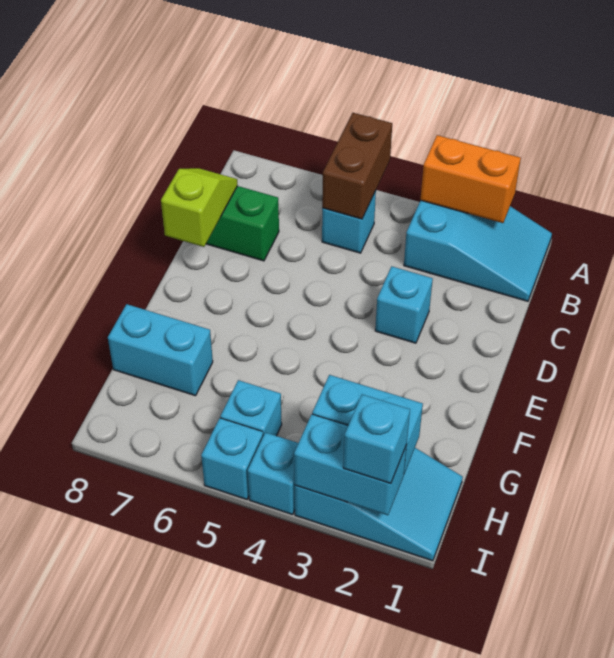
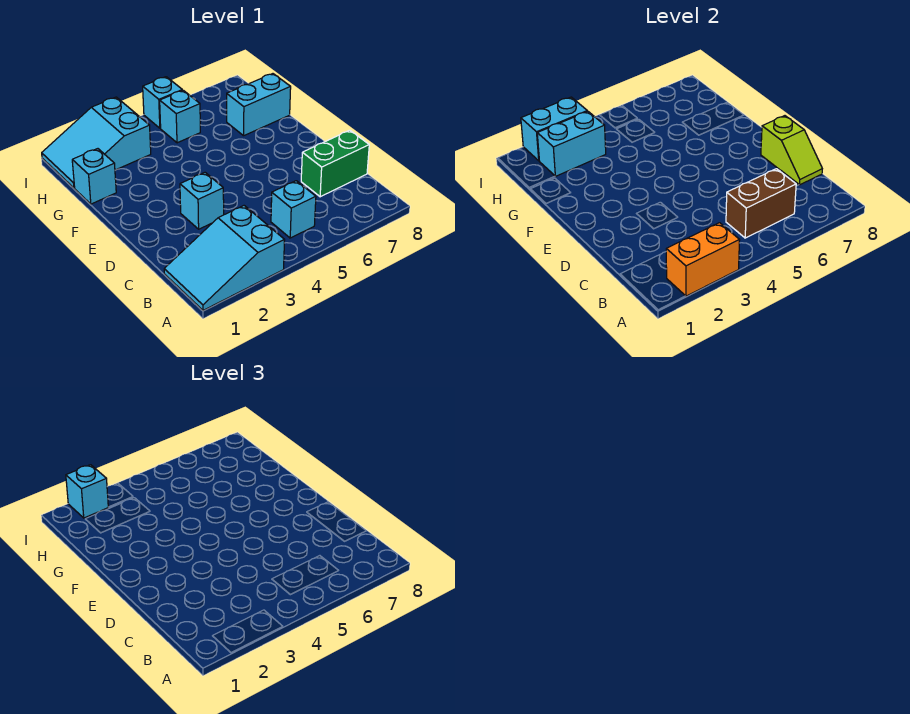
brown 1x2 brick [322,113,392,219] -> brown 1x2 brick turned to [726,169,796,238]
cyan 1x1 brick [248,432,298,515] -> cyan 1x1 brick moved to [72,149,116,204]

